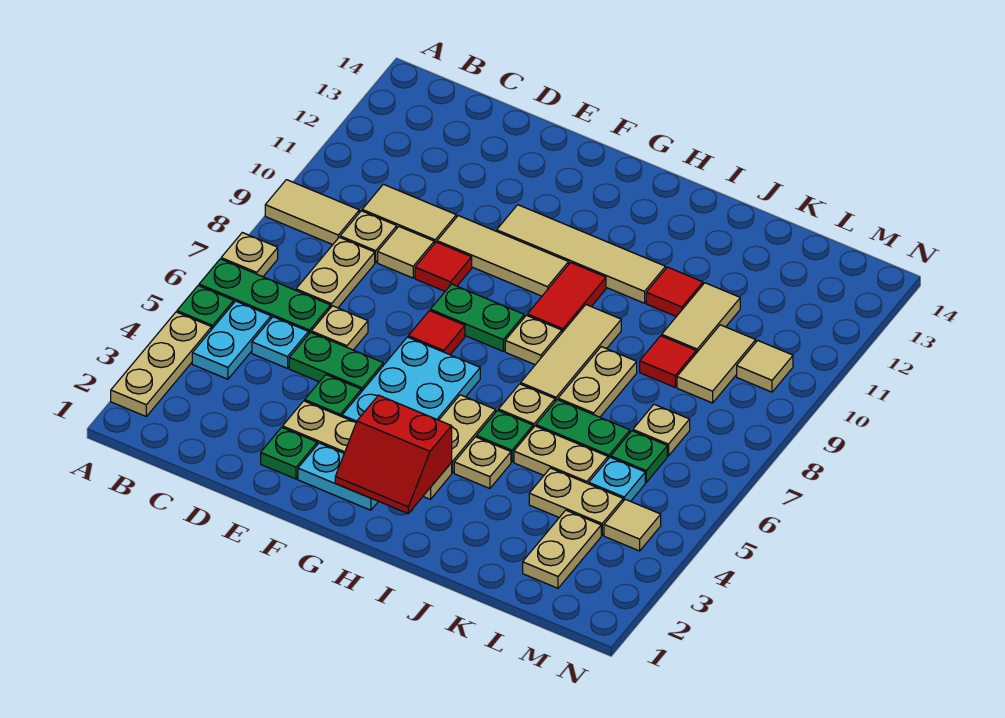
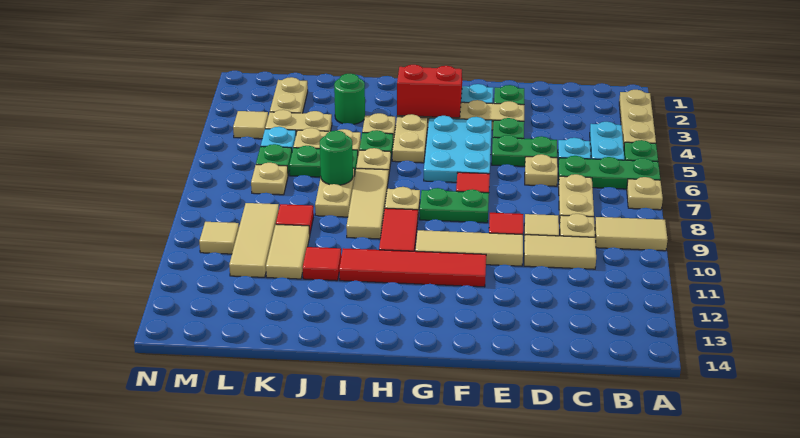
tan 1x4 tile [497,205,666,303] -> red 1x4 tile [339,248,486,287]
none -> green 1x1 round brick [334,74,365,124]
none -> green 1x1 round brick [320,130,353,185]
tan 1x2 tile [677,325,756,403] -> tan 1x3 tile [229,203,279,277]

